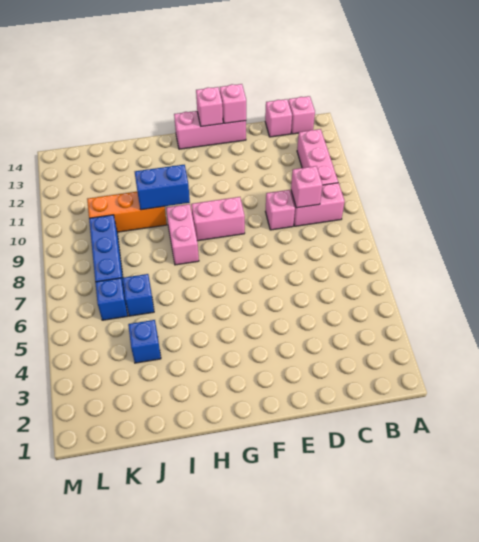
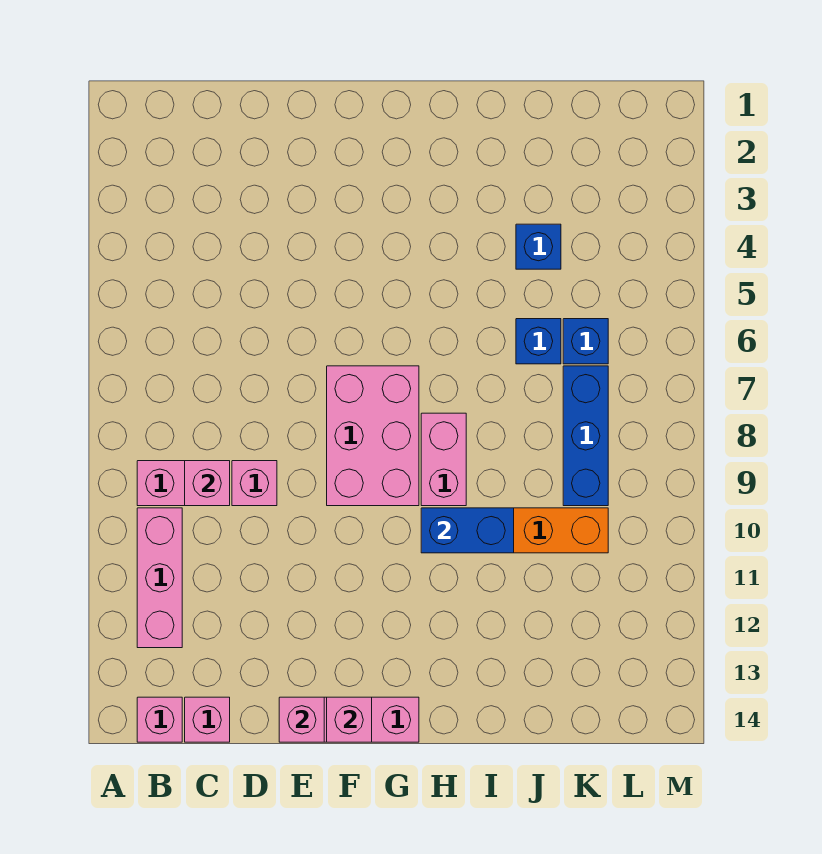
pink 1x2 brick [191,197,245,241] -> pink 2x3 brick [327,366,419,506]

